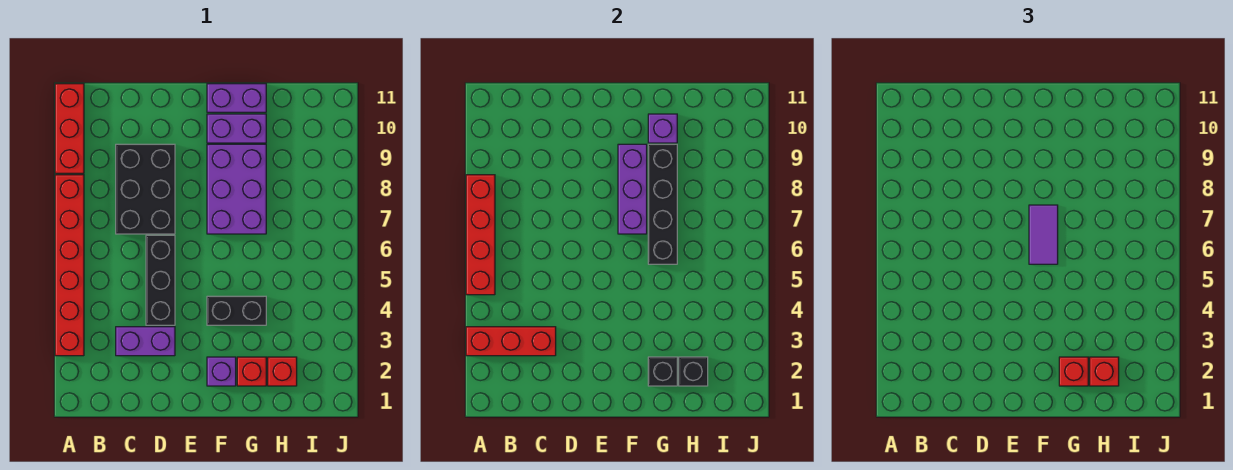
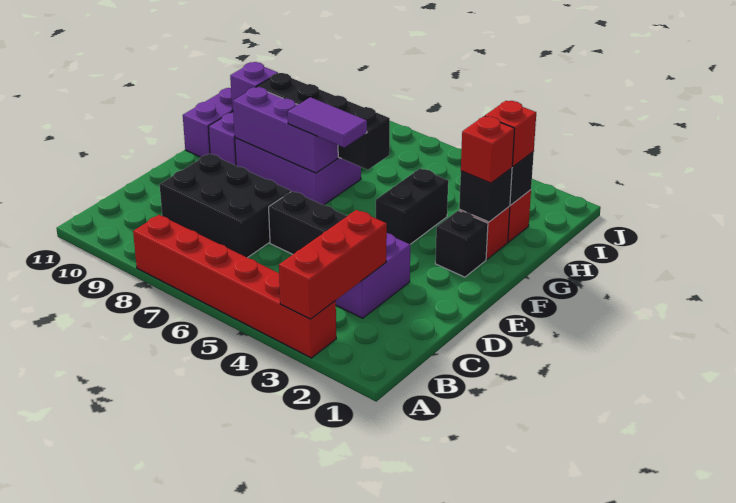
red 1x4 brick [466,175,495,295] -> none
red 1x3 brick [55,84,84,173] -> none
purple 1x1 brick [207,357,236,386] -> black 1x1 brick [435,211,488,277]

